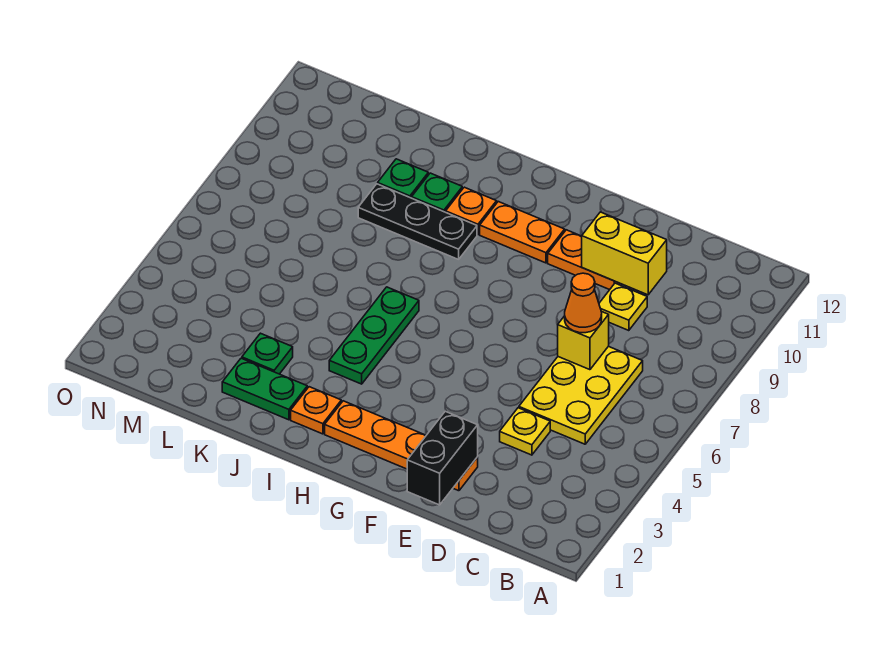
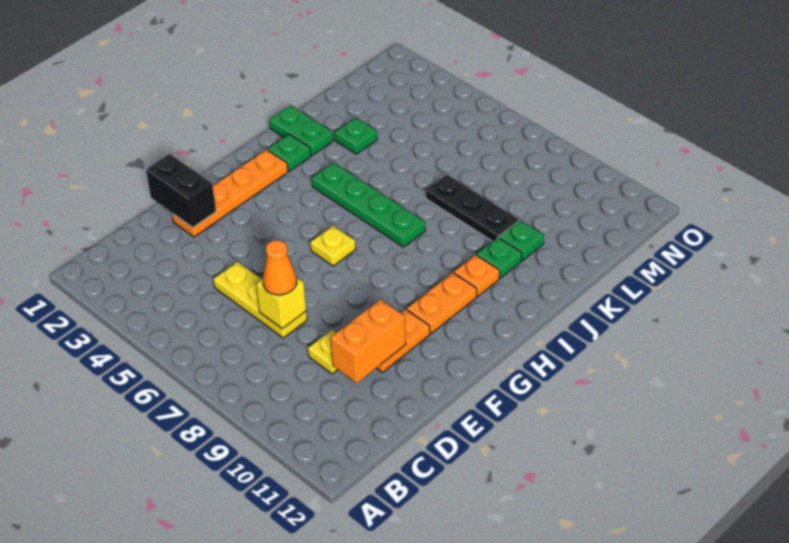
yellow 2x3 plate [519,346,643,444] -> yellow 1x3 plate [213,262,307,338]
yellow 1x1 plate [500,408,550,455] -> yellow 1x1 plate moved to [310,226,356,266]
yellow 1x2 brick [582,212,667,295] -> orange 1x2 brick [331,299,406,383]
orange 1x1 plate [291,387,341,434] -> green 1x1 plate [268,134,311,171]
green 1x3 plate [329,287,419,384] -> green 1x4 plate [312,163,425,247]
black 1x3 plate [358,184,477,259] -> black 1x3 plate turned to [426,175,519,241]
green 1x2 plate [222,358,307,420] -> green 1x2 plate turned to [269,105,333,155]

